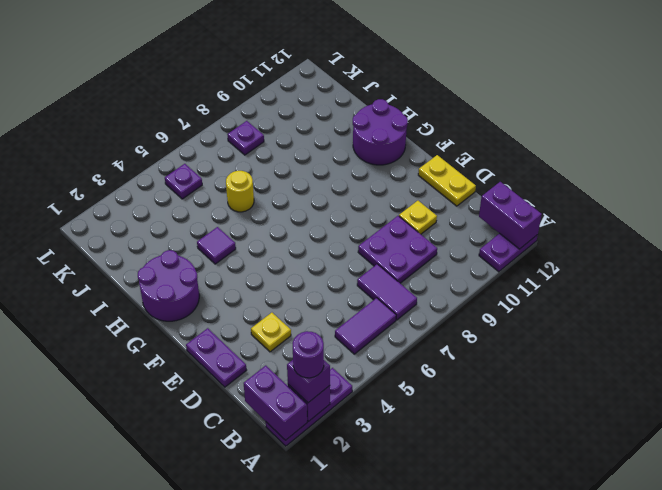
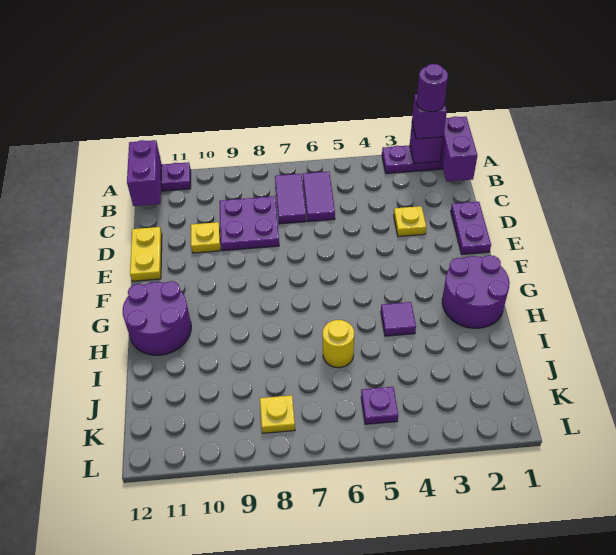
purple 1x2 tile [335,298,396,354] -> purple 1x2 tile turned to [303,171,335,222]
purple 1x1 plate [227,121,264,155] -> yellow 1x1 plate [260,395,295,433]

